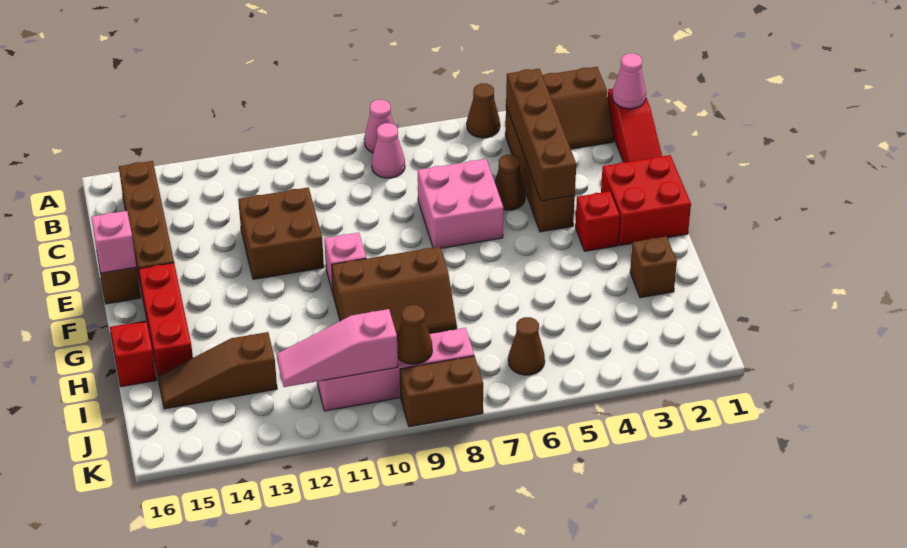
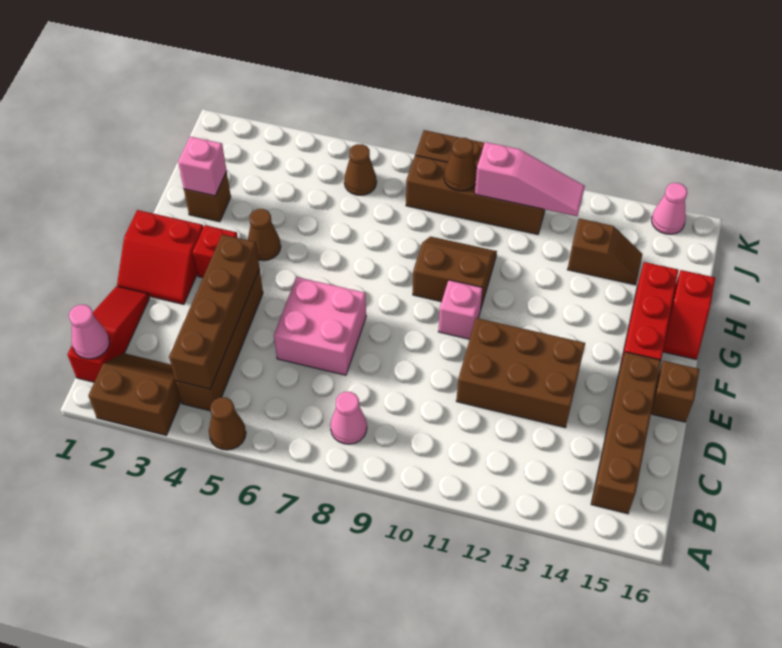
pink 1x1 cone [364,100,394,153] -> pink 1x1 cone moved to [652,183,687,234]
brown 1x1 cone [495,155,526,210] -> brown 1x1 cone moved to [248,209,281,261]
brown 2x2 brick [238,187,324,279] -> brown 2x3 brick [456,318,585,428]
red 2x2 brick [601,155,691,245] -> red 2x2 slope [117,210,203,304]
pink 1x1 brick [91,211,136,273] -> pink 1x1 brick moved to [178,137,227,196]
brown 2x3 slope [331,247,457,336] -> brown 2x2 slope [413,237,497,308]
brown 1x3 slope [158,332,277,409] -> brown 1x2 slope [567,219,642,285]
pink 1x4 brick [317,328,474,411] -> brown 1x4 brick [406,155,545,235]

